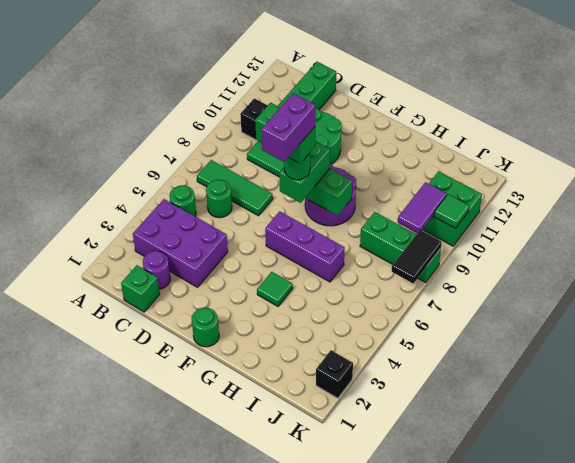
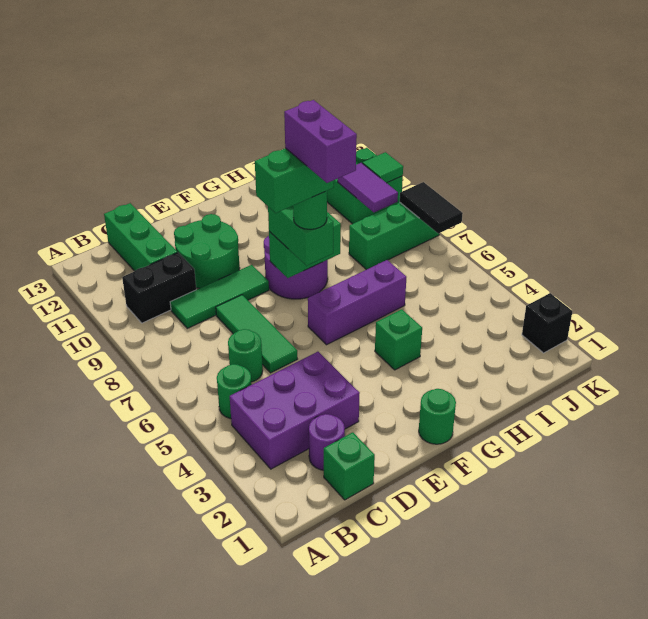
green 1x3 tile [197,160,273,216] -> green 1x3 tile turned to [216,295,297,373]
green 1x1 tile [257,272,293,306] -> green 1x1 brick [375,309,422,370]

